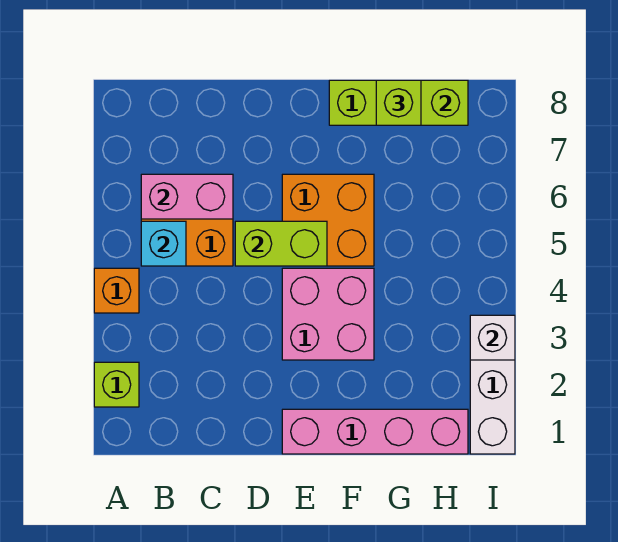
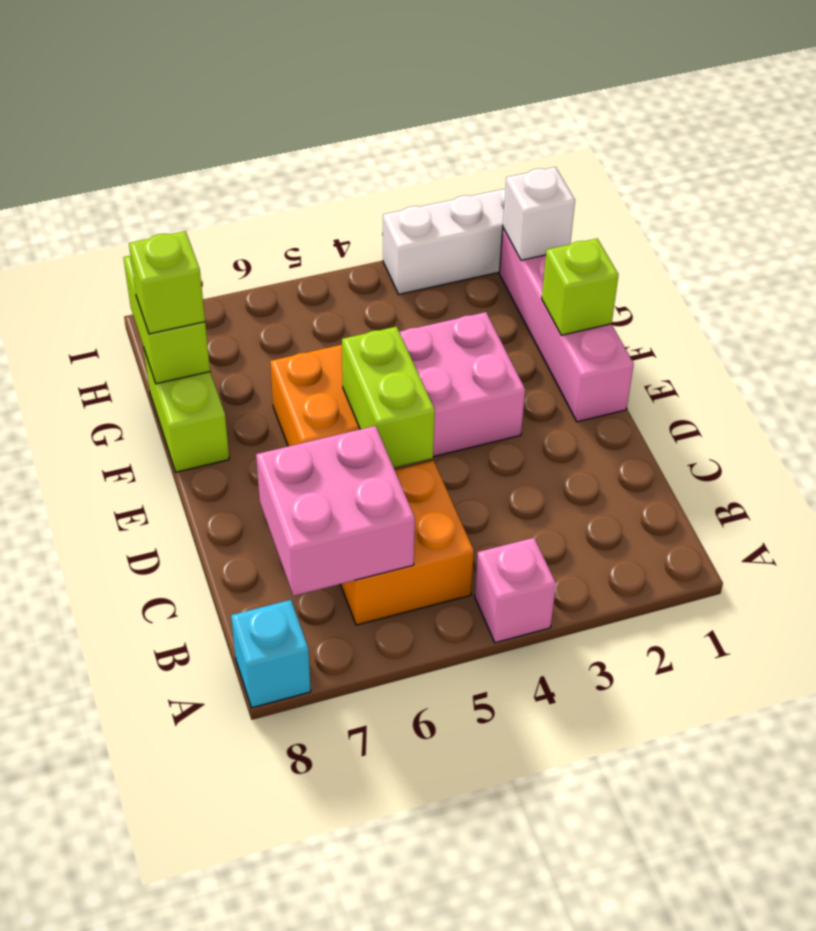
lime 1x1 brick [94,362,139,407] -> lime 1x1 brick moved to [542,239,618,335]
orange 1x1 brick [94,268,139,313] -> pink 1x1 brick [475,538,556,643]
cyan 1x1 brick [141,221,186,266] -> cyan 1x1 brick moved to [231,600,311,708]
pink 1x2 brick [141,174,233,219] -> pink 2x2 brick [256,426,415,596]
white 1x1 brick [470,315,515,360] -> white 1x1 brick moved to [503,167,575,260]

